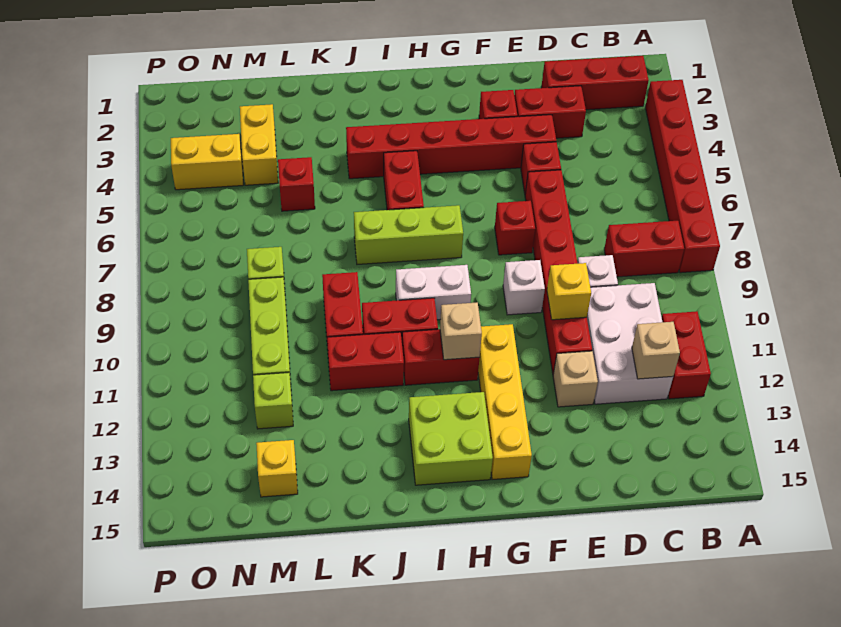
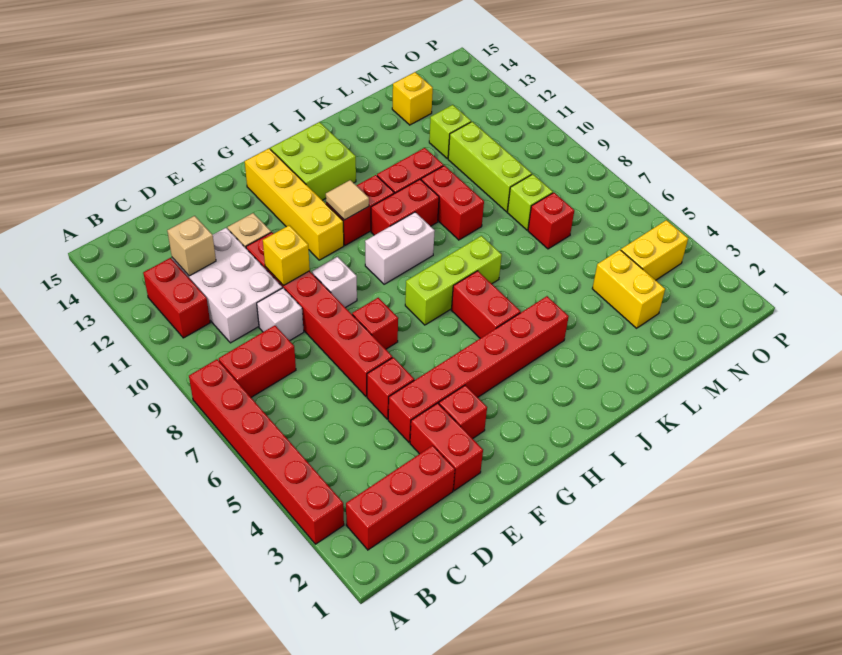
red 1x2 brick [514,86,586,138] -> red 1x2 brick turned to [410,403,483,491]
tan 1x1 brick [440,302,482,360] -> tan 1x1 tile [326,180,369,220]
red 1x1 brick [278,157,315,211] -> red 1x1 brick moved to [528,193,574,249]

